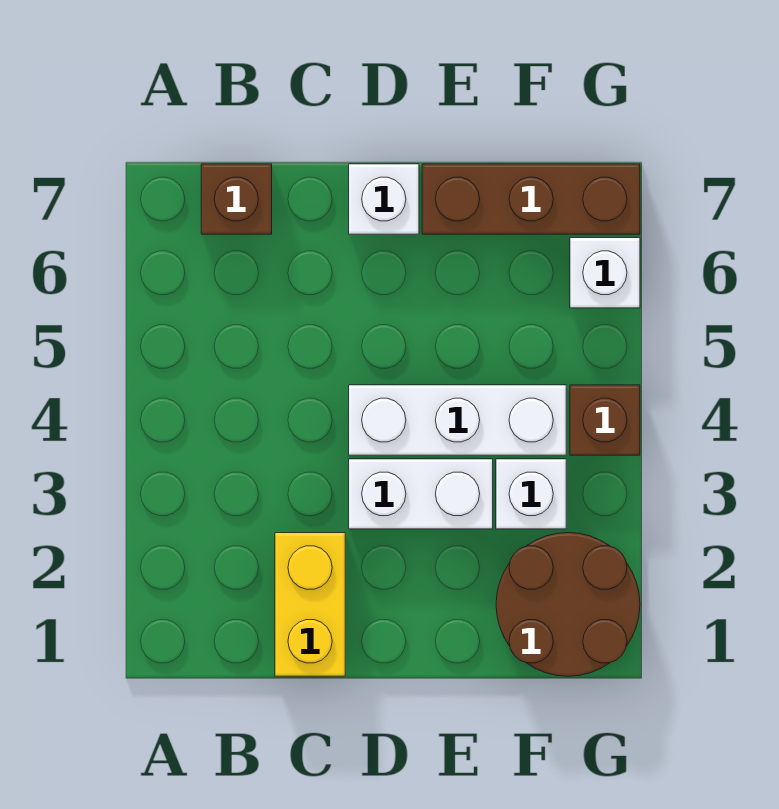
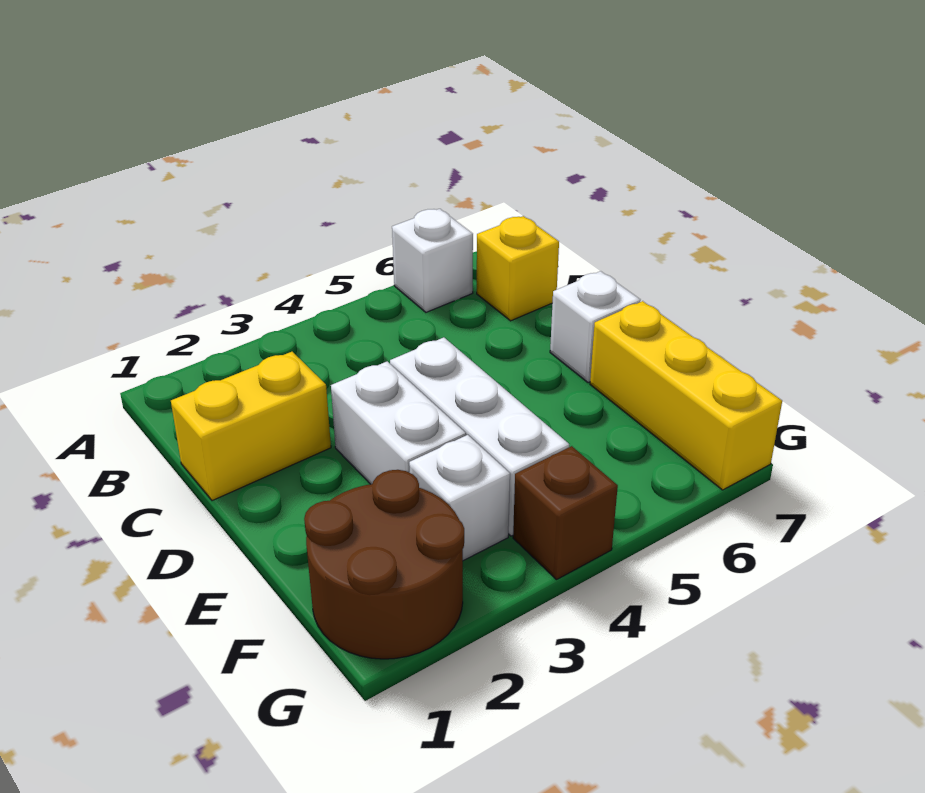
brown 1x1 brick [201,164,272,234] -> yellow 1x1 brick [477,216,559,321]
brown 1x3 brick [422,164,640,234] -> yellow 1x3 brick [590,301,782,490]
white 1x1 brick [570,238,640,308] -> white 1x1 brick moved to [392,209,473,312]

